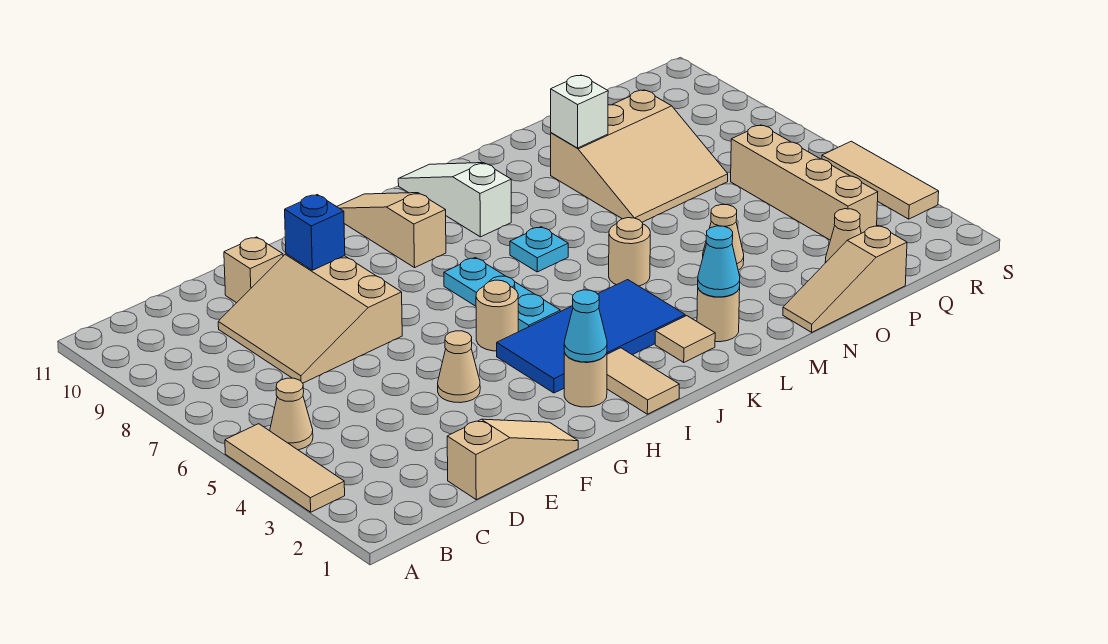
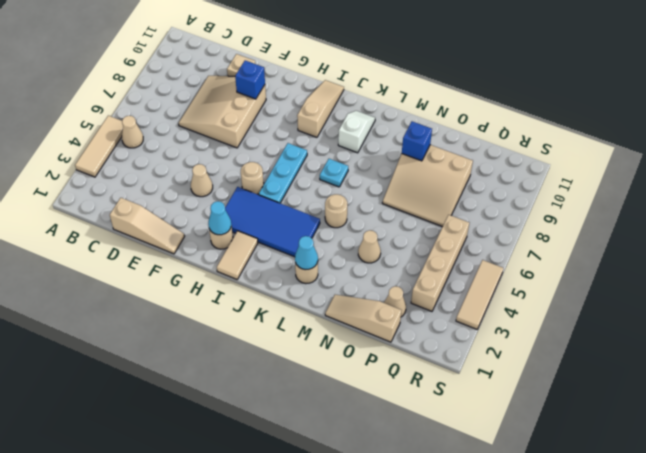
tan 1x1 tile [655,316,715,362] -> none
white 1x3 slope [398,163,511,237] -> white 1x2 slope [338,111,375,153]
white 1x1 brick [551,75,608,148] -> blue 1x1 brick [402,121,432,161]

